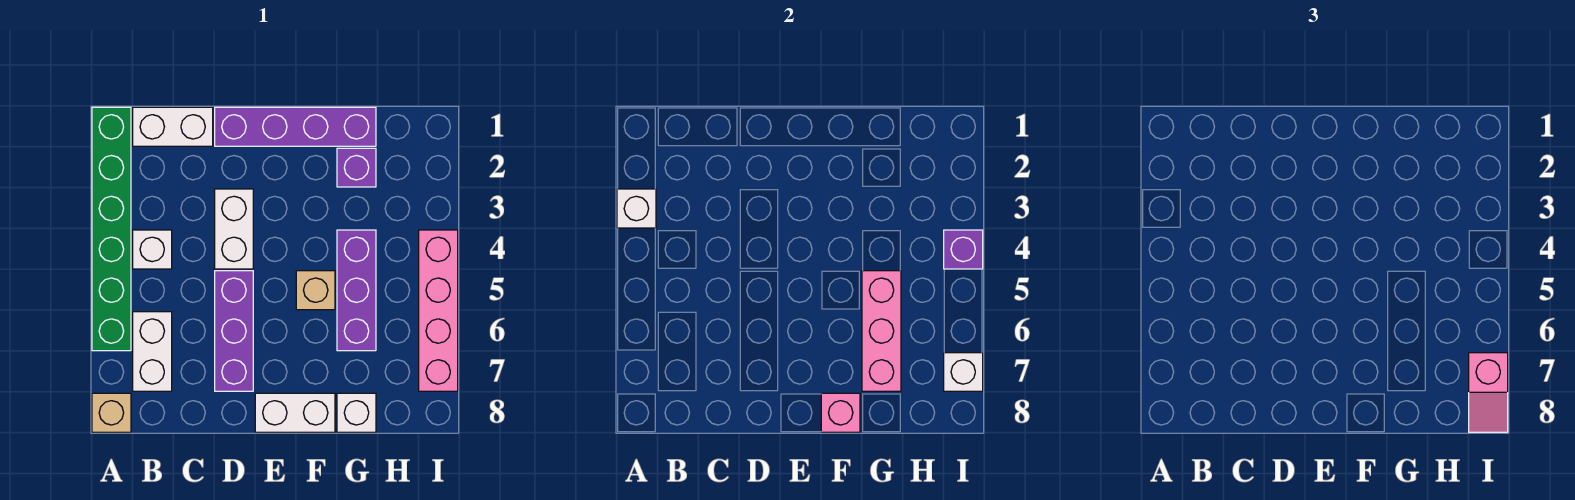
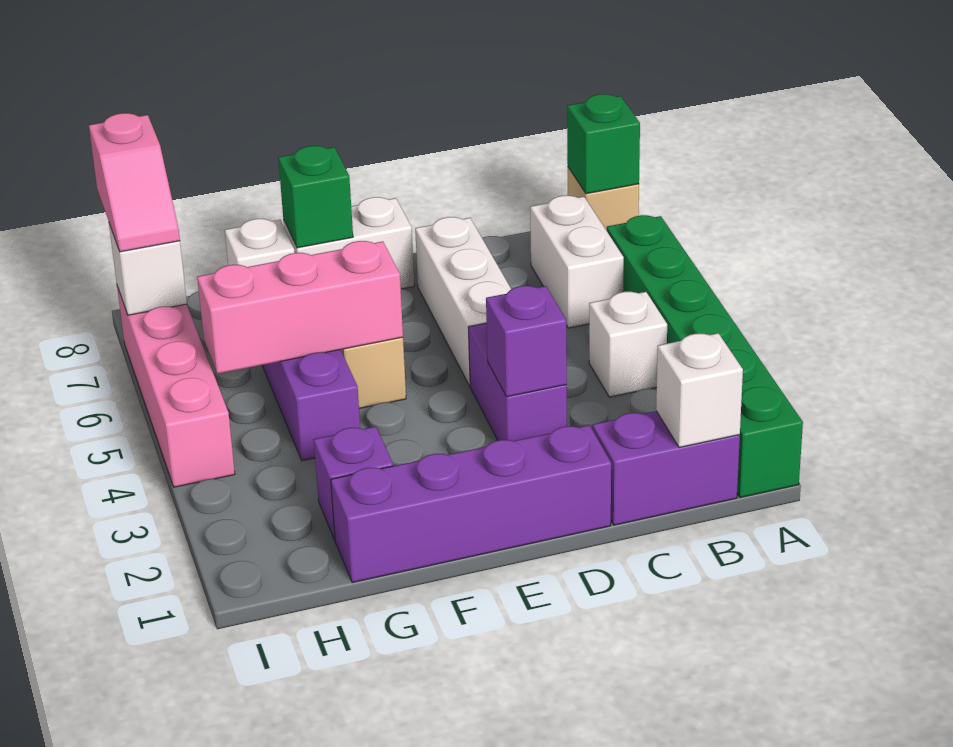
white 1x1 brick [617,189,656,228] -> white 1x1 brick moved to [656,333,743,448]
none -> green 1x1 brick [567,94,640,194]
white 1x2 brick [133,107,213,146] -> purple 1x2 brick [593,411,740,525]
white 1x2 brick [215,189,253,269] -> purple 1x2 brick [468,323,567,441]
purple 1x3 brick [215,271,253,391] -> white 1x3 brick [415,217,511,386]
pink 1x1 brick [821,393,860,432] -> green 1x1 brick [278,146,353,248]
pink 1x3 brick [862,271,901,391] -> pink 1x3 brick turned to [197,241,403,374]
purple 1x1 brick [944,230,983,269] -> purple 1x1 brick moved to [486,286,567,397]
pink 1x2 slope [1469,353,1508,432] -> pink 1x2 slope turned to [89,113,180,252]

